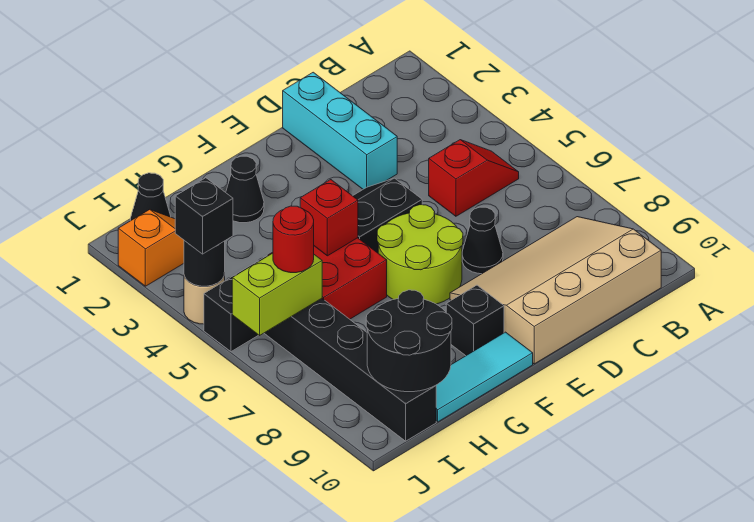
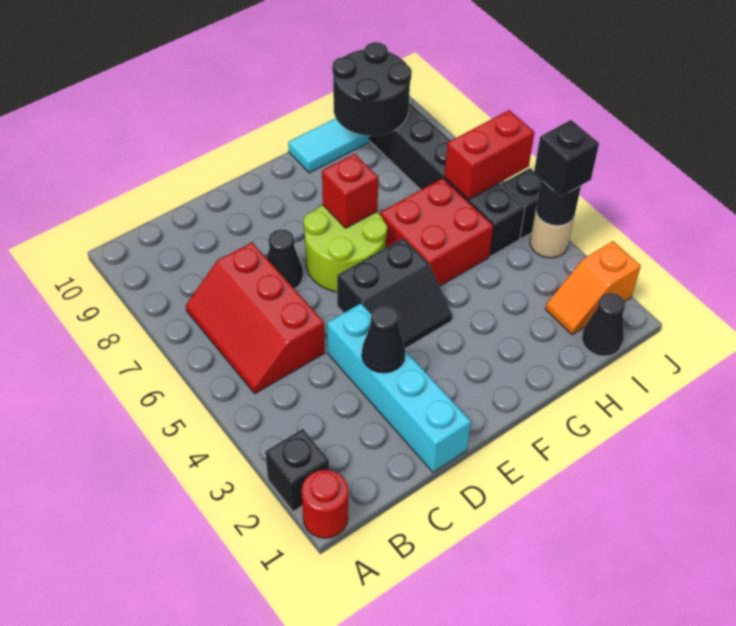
red 1x2 slope [429,140,519,216] -> red 2x3 slope [186,243,325,394]
tan 3x4 slope [450,217,661,364] -> none
cyan 1x3 brick [283,72,397,189] -> cyan 1x4 brick [327,304,471,472]
black 1x1 brick [446,285,504,356] -> black 1x1 brick moved to [265,429,329,512]
cyan 1x3 tile [436,332,533,422] -> cyan 1x2 tile [288,118,369,173]
black 1x1 cone [226,156,264,223] -> black 1x1 cone moved to [362,305,405,373]
red 1x1 brick [300,180,358,256] -> red 1x1 brick moved to [322,154,378,228]
lime 1x2 brick [232,253,322,335] -> red 1x2 brick [444,110,535,199]
red 1x1 round brick [273,206,314,273] -> red 1x1 round brick moved to [302,470,348,538]

